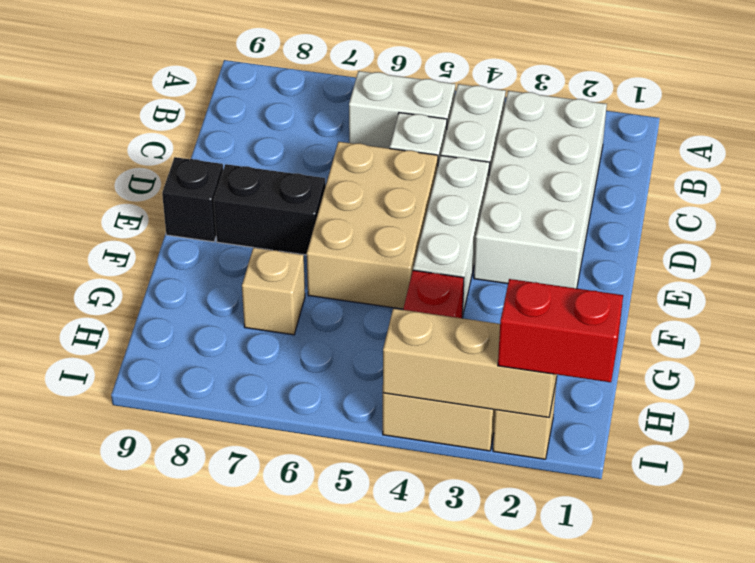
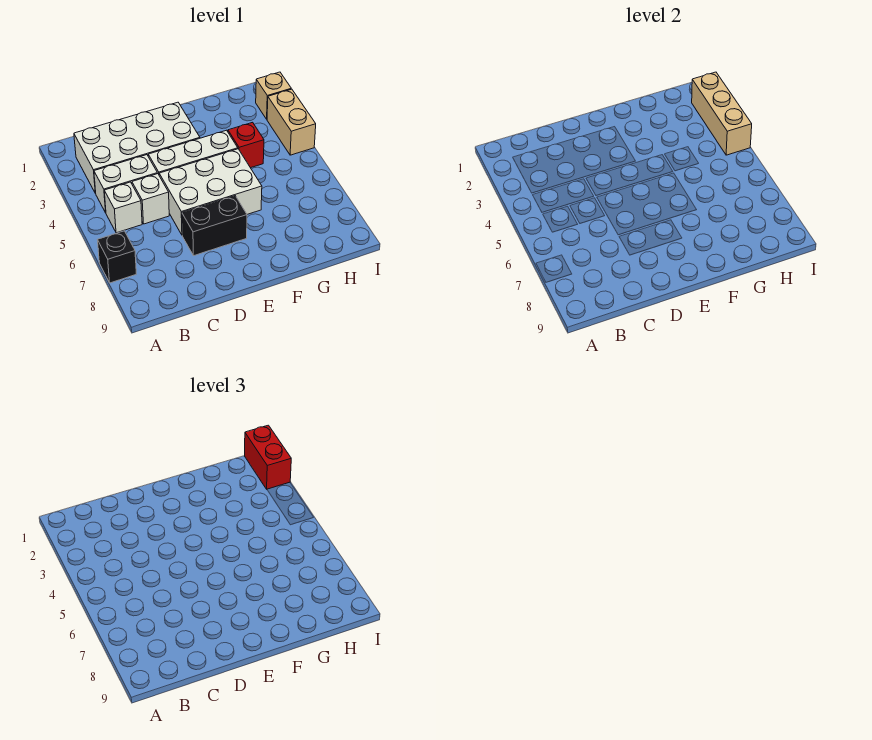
white 1x2 brick [349,71,455,148] -> white 1x1 brick [104,182,142,233]
tan 2x3 brick [307,142,438,309] -> white 2x3 brick [159,149,262,235]
black 1x2 brick [214,164,326,255] -> black 1x2 brick turned to [182,196,247,256]
black 1x1 brick [162,157,223,242] -> black 1x1 brick moved to [98,231,136,283]
tan 1x1 brick [242,248,305,335] -> none

